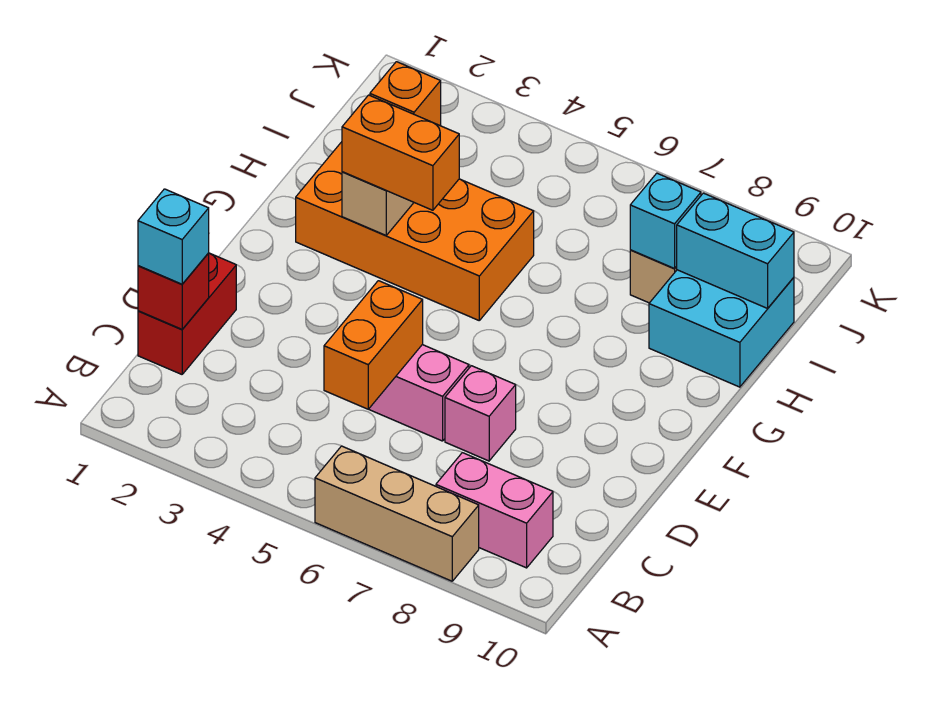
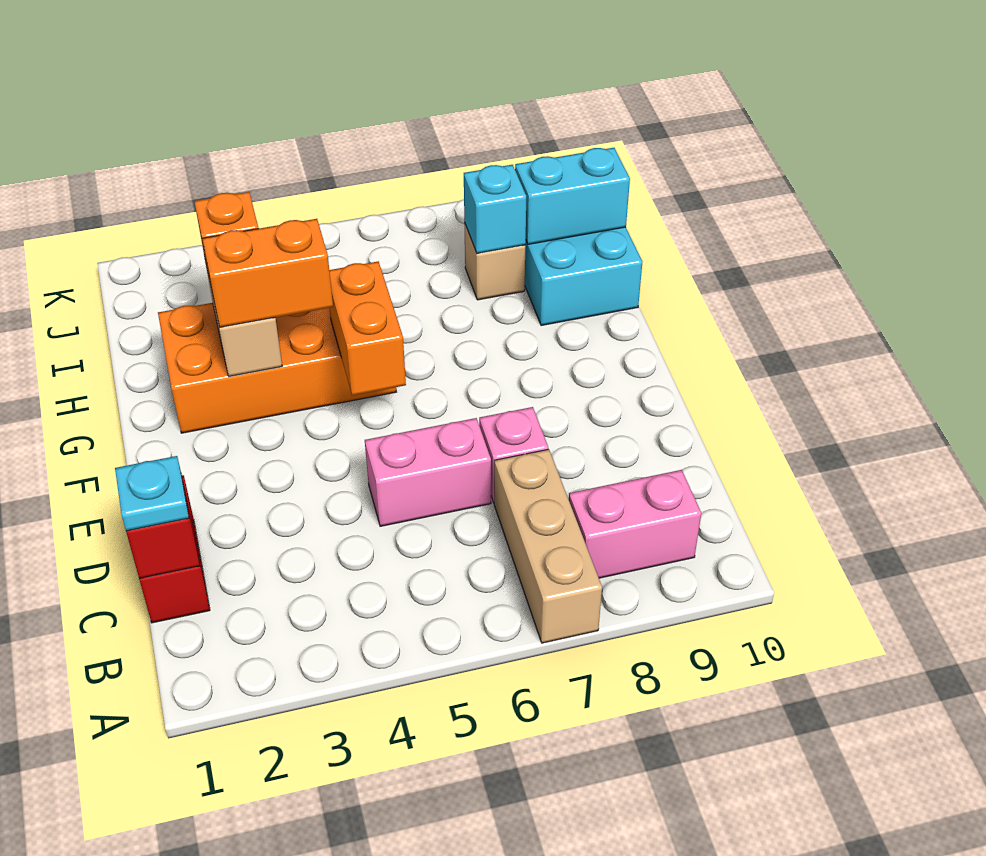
tan 1x3 brick [315,446,479,581] -> tan 1x3 brick turned to [494,449,602,643]
cyan 1x1 brick [138,189,209,284] -> cyan 1x1 plate [115,456,189,531]
orange 1x2 brick [324,281,423,409] -> orange 1x2 brick moved to [329,261,406,396]

